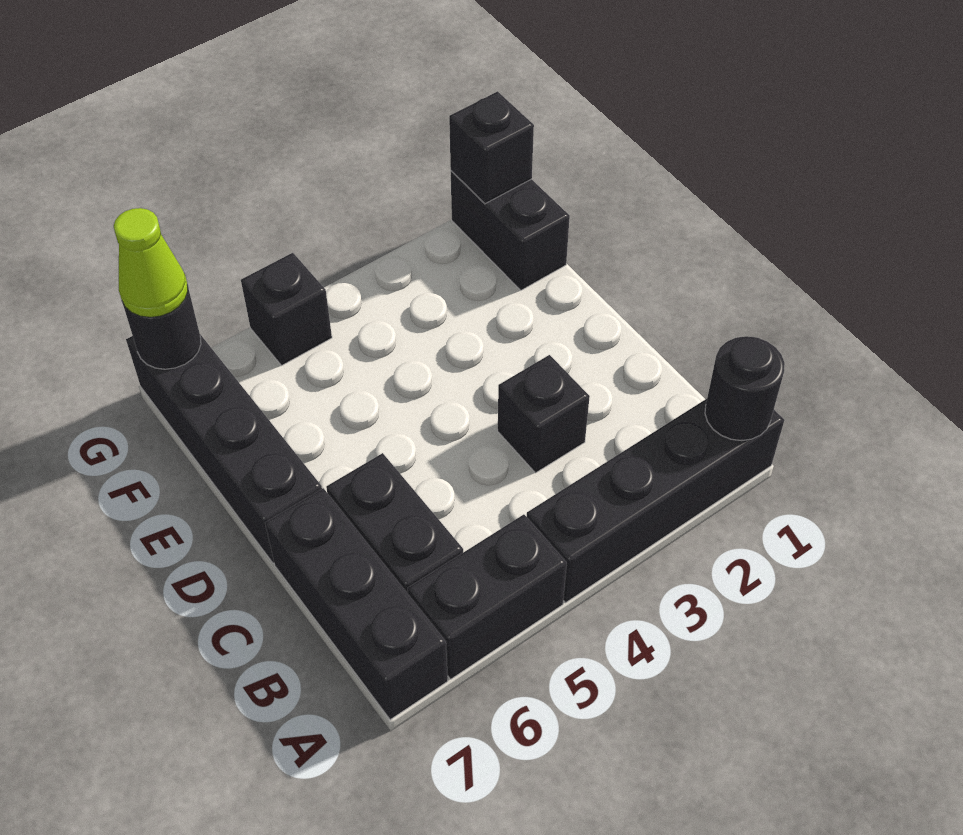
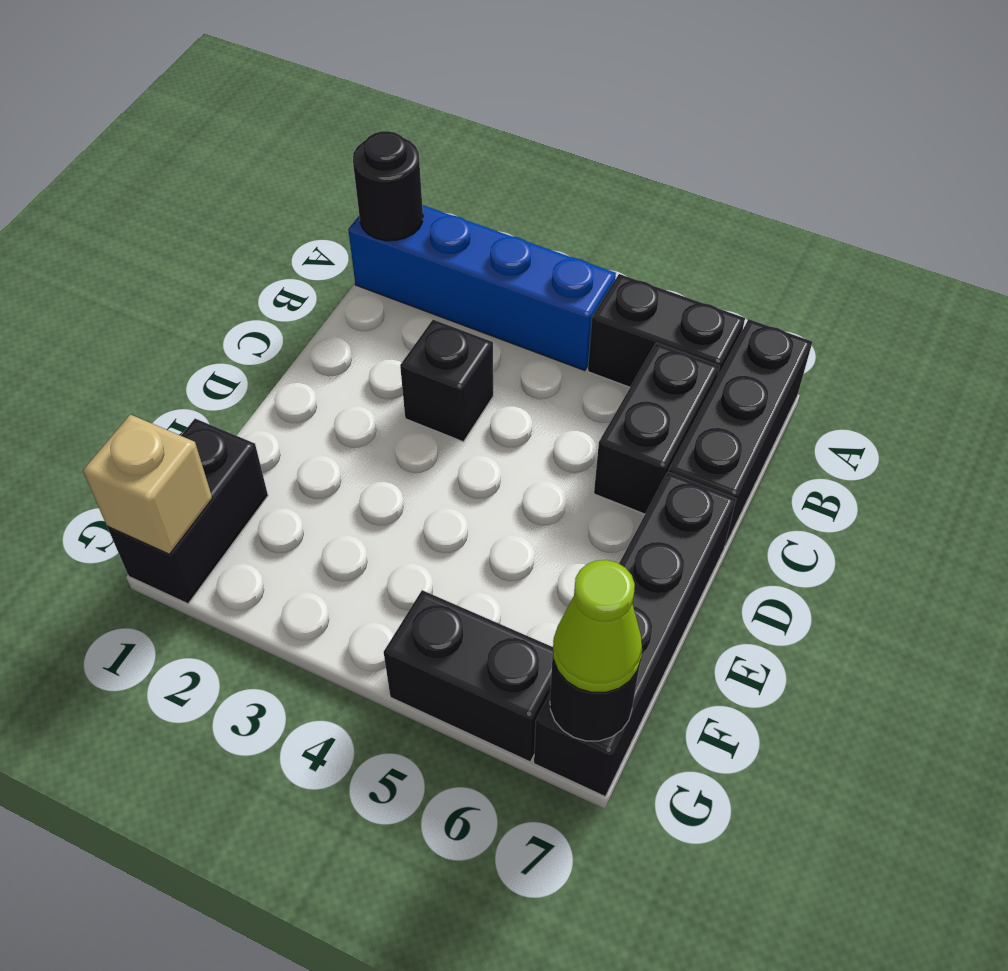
black 1x4 brick [527,399,784,603] -> blue 1x4 brick [348,205,616,370]
black 1x1 brick [449,91,534,204] -> tan 1x1 brick [83,414,212,554]
black 1x1 brick [241,253,332,366] -> black 1x2 brick [384,590,553,762]

